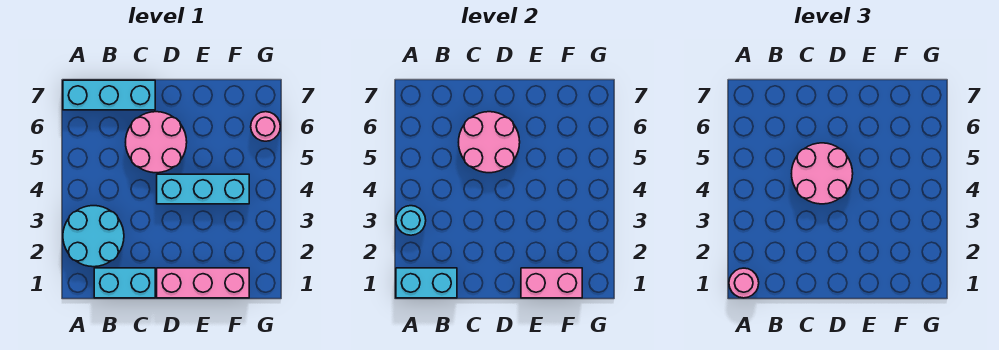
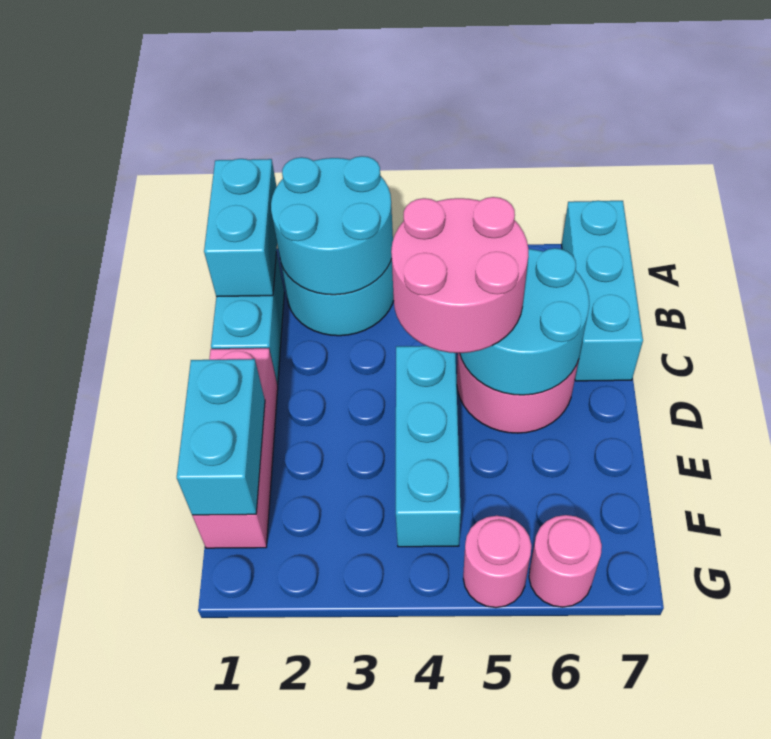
pink 1x1 round brick [729,268,759,298] -> pink 1x1 round brick moved to [463,516,532,608]
cyan 1x1 round brick [396,206,426,235] -> cyan 2x2 round brick [271,156,393,295]
pink 2x2 round brick [459,112,520,173] -> cyan 2x2 round brick [460,248,589,395]
pink 1x2 brick [521,268,582,298] -> cyan 1x2 brick [177,359,265,515]

